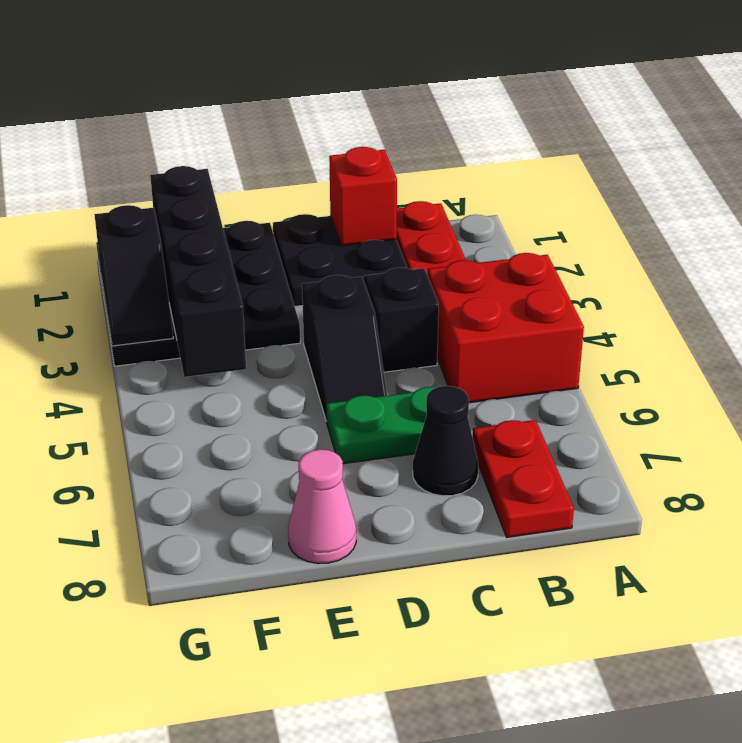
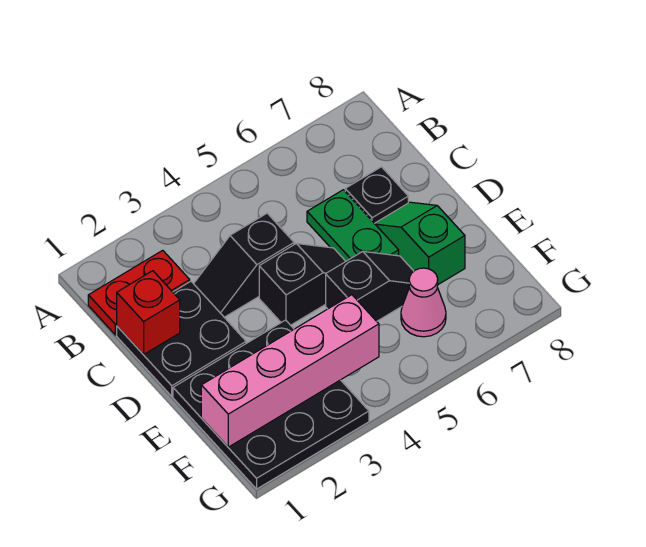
red 2x2 brick [428,253,584,403] -> none
red 1x2 plate [473,420,574,537] -> none
black 1x1 cone [413,386,478,496] -> black 1x1 plate [345,167,408,223]
none -> green 1x2 slope [374,202,465,284]
pink 1x1 cone [288,449,356,564] -> pink 1x1 cone moved to [401,268,446,337]
black 1x4 brick [150,166,246,377] -> pink 1x4 brick [201,295,379,447]
black 1x2 slope [94,205,173,346] -> black 1x2 slope moved to [326,251,414,321]

